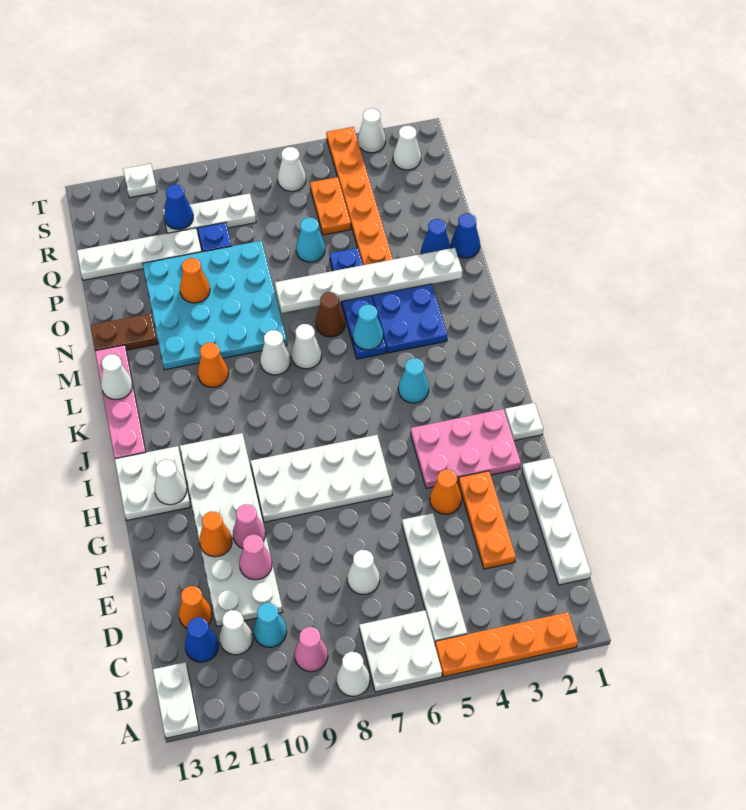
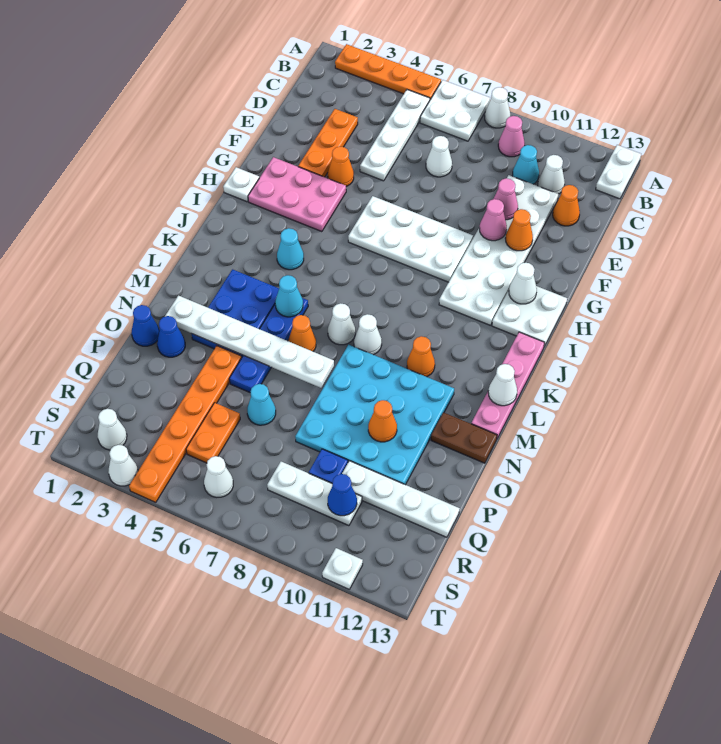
white 1x4 plate [522,458,591,585] -> none
blue 1x1 cone [185,618,218,662] -> none
brown 1x1 cone [316,292,345,337] -> orange 1x1 cone [288,315,316,351]

